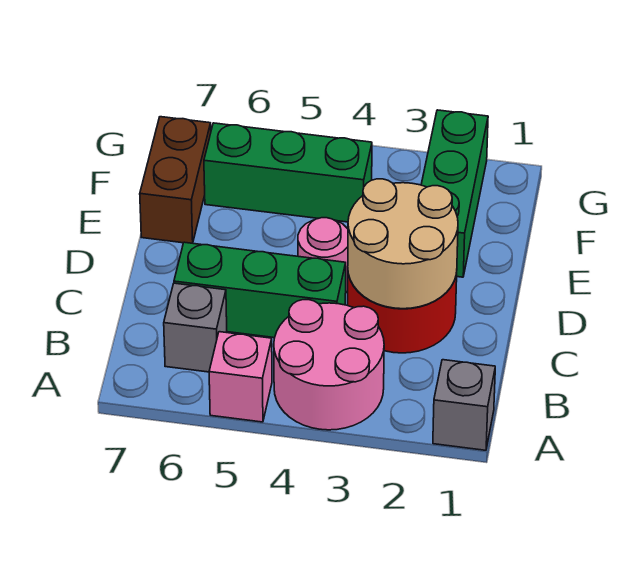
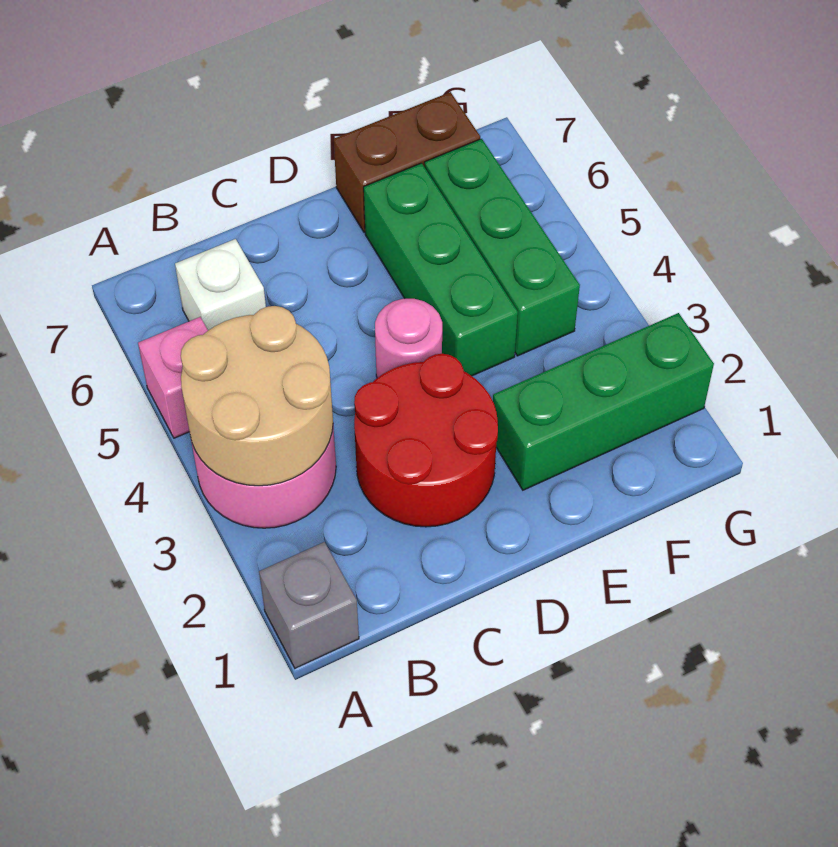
grey 1x1 brick [164,283,227,372] -> white 1x1 brick [175,239,266,330]
tan 2x2 round brick [348,179,458,309] -> tan 2x2 round brick moved to [181,306,333,486]
green 1x3 brick [174,242,346,338] -> green 1x3 brick moved to [364,163,518,376]

